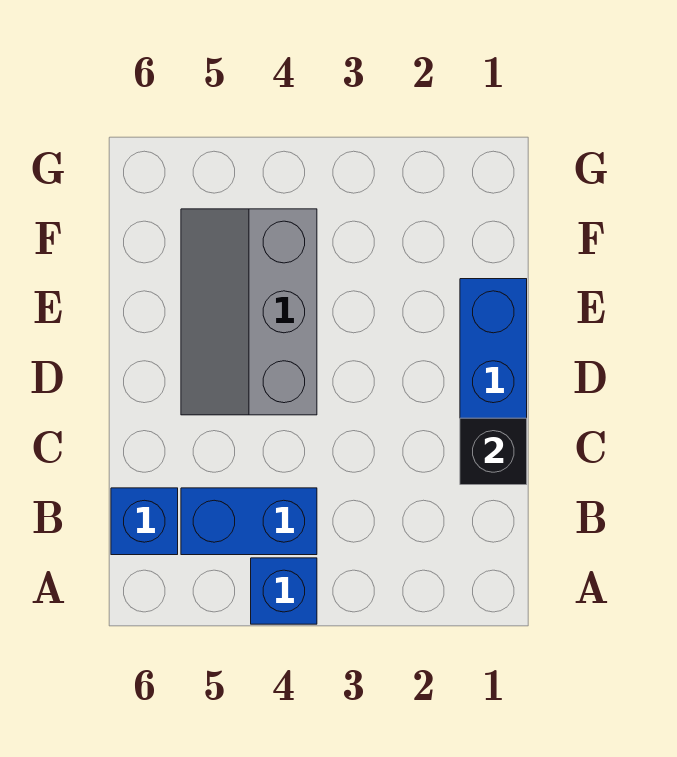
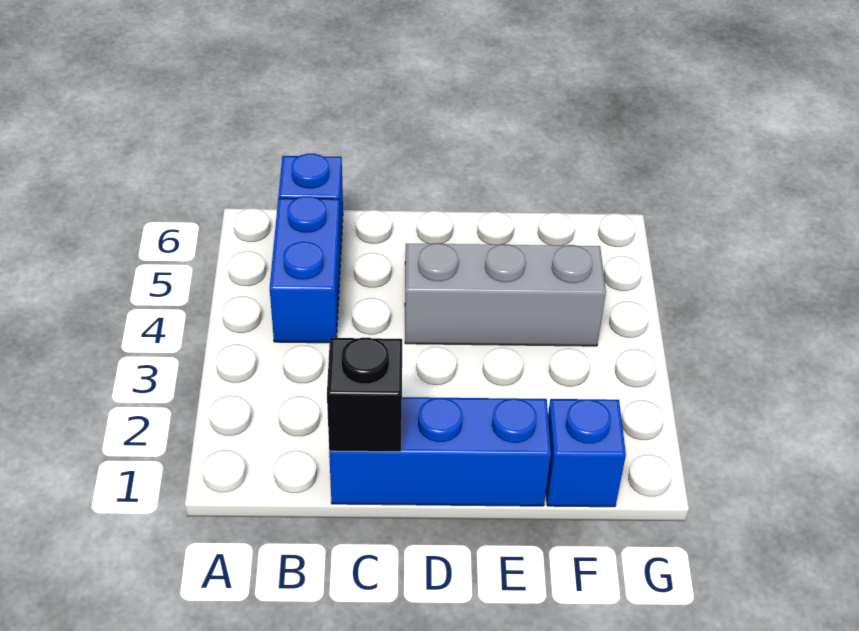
blue 1x1 brick [251,558,317,624] -> blue 1x1 brick moved to [546,399,626,507]

